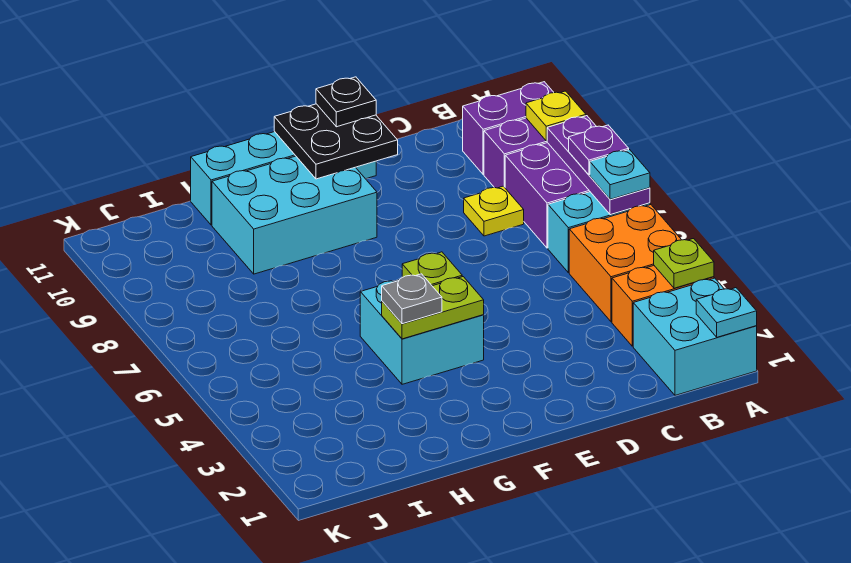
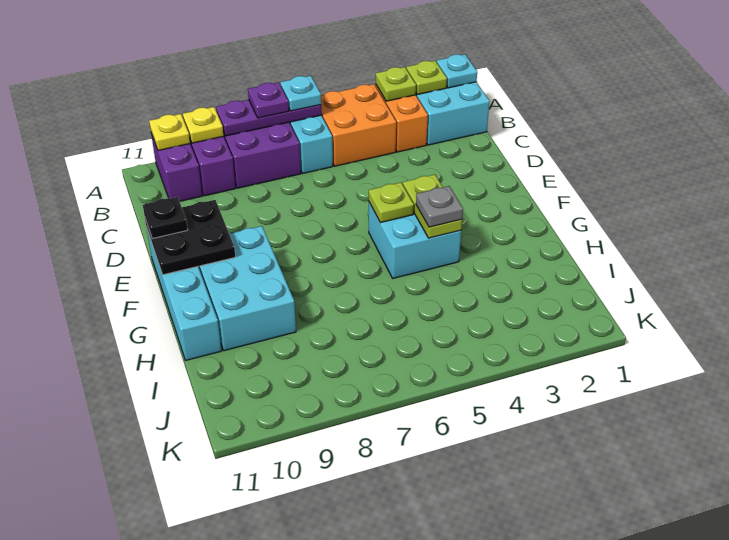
none -> lime 1x1 plate [406,61,447,94]
yellow 1x1 plate [464,186,524,236] -> yellow 1x1 plate moved to [149,114,190,150]

